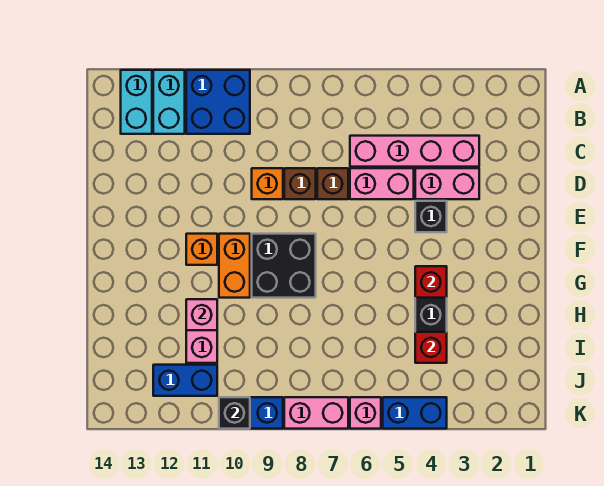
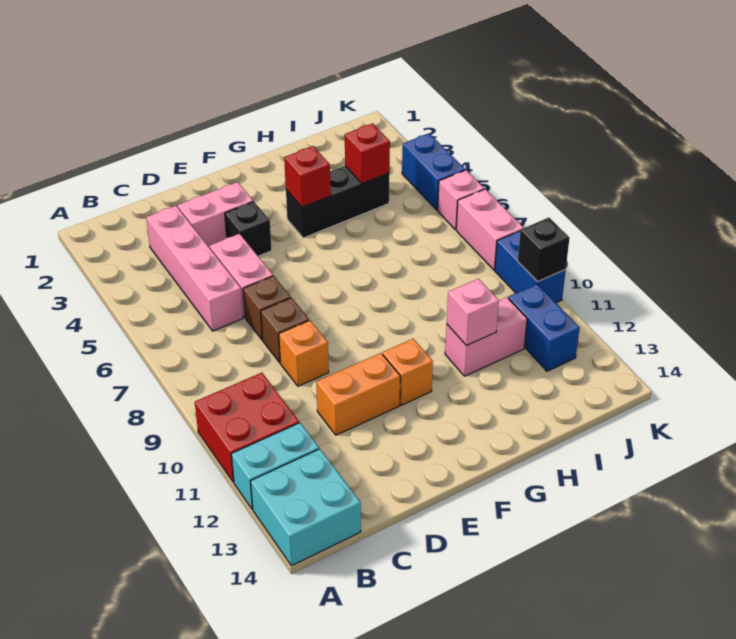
blue 2x2 brick [186,70,250,134] -> red 2x2 brick [195,373,299,482]
cyan 1x2 brick [121,70,152,134] -> cyan 2x2 brick [251,449,361,566]
pink 1x2 brick [415,168,479,199] -> pink 1x2 brick turned to [178,182,253,248]
black 2x2 brick [252,234,316,298] -> none
orange 1x2 brick [219,234,250,298] -> orange 1x2 brick moved to [316,353,400,435]

